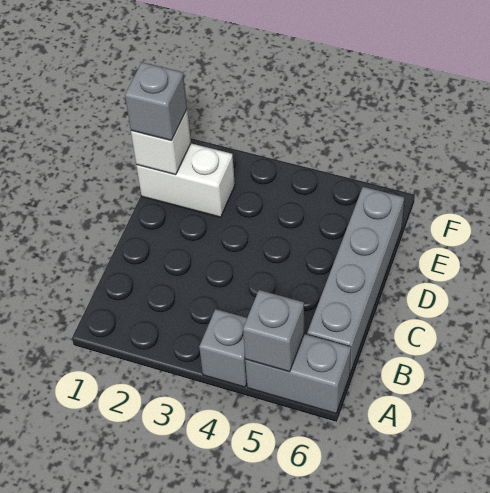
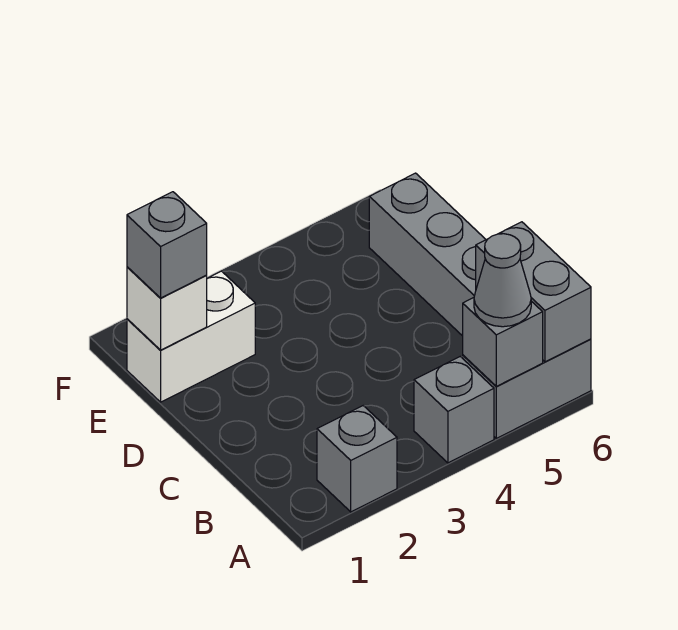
none -> grey 1x1 brick [317,406,397,512]
none -> grey 1x1 cone [474,234,531,327]
none -> grey 1x2 brick [476,222,591,362]

